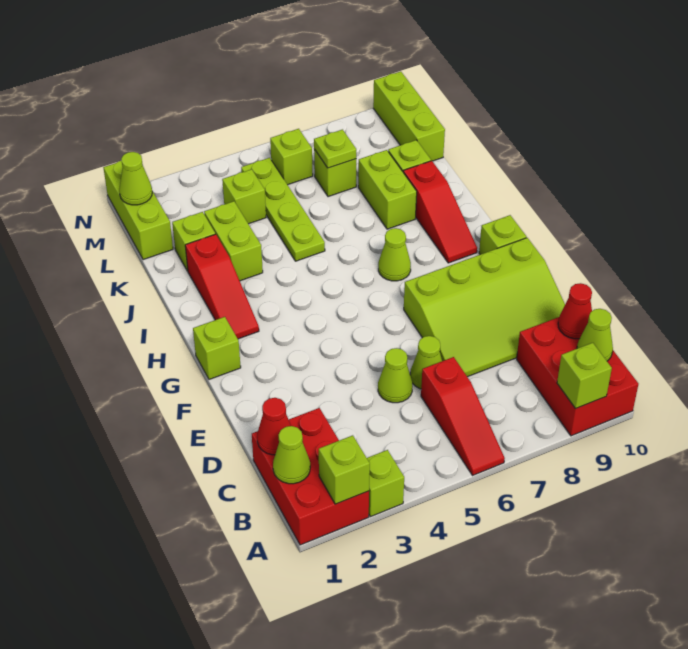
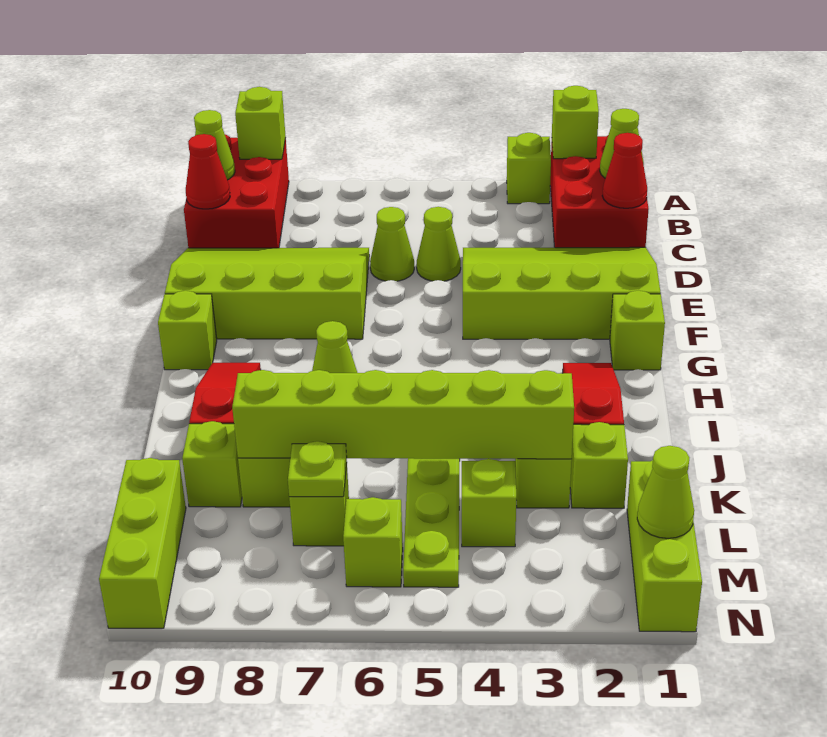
red 1x3 slope [421,357,505,475] -> none
none -> lime 3x4 slope [463,247,661,339]
none -> lime 1x6 brick [232,370,574,459]

